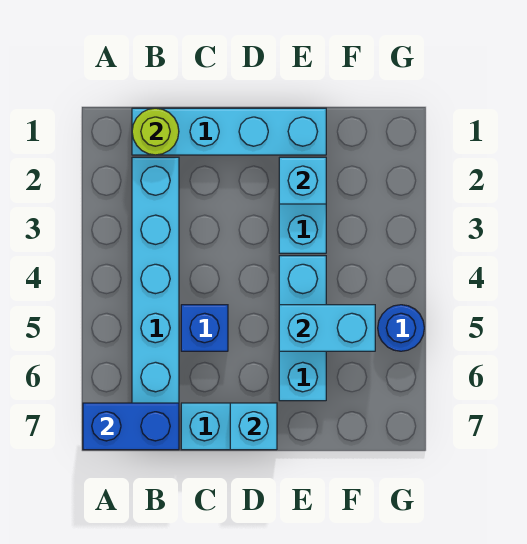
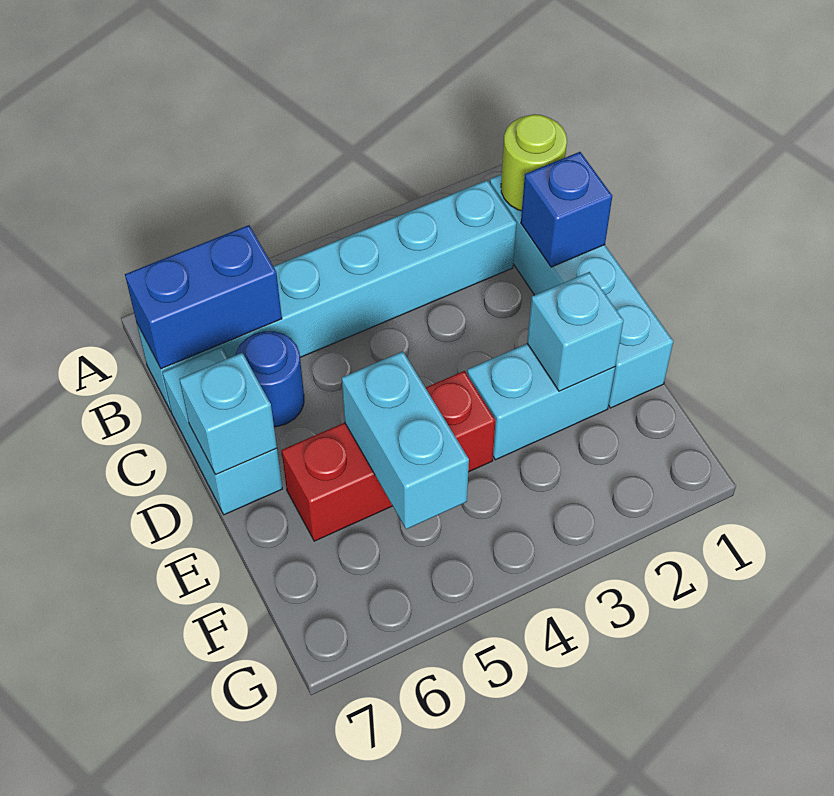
blue 1x2 brick [83,403,179,450] -> blue 1x2 brick turned to [125,225,282,369]
blue 1x1 brick [181,305,228,351] -> blue 1x1 brick moved to [521,152,612,267]
cyan 1x3 brick [279,256,326,401] -> red 1x3 brick [282,371,496,541]
blue 1x1 round brick [378,305,424,351] -> blue 1x1 round brick moved to [236,331,304,427]

